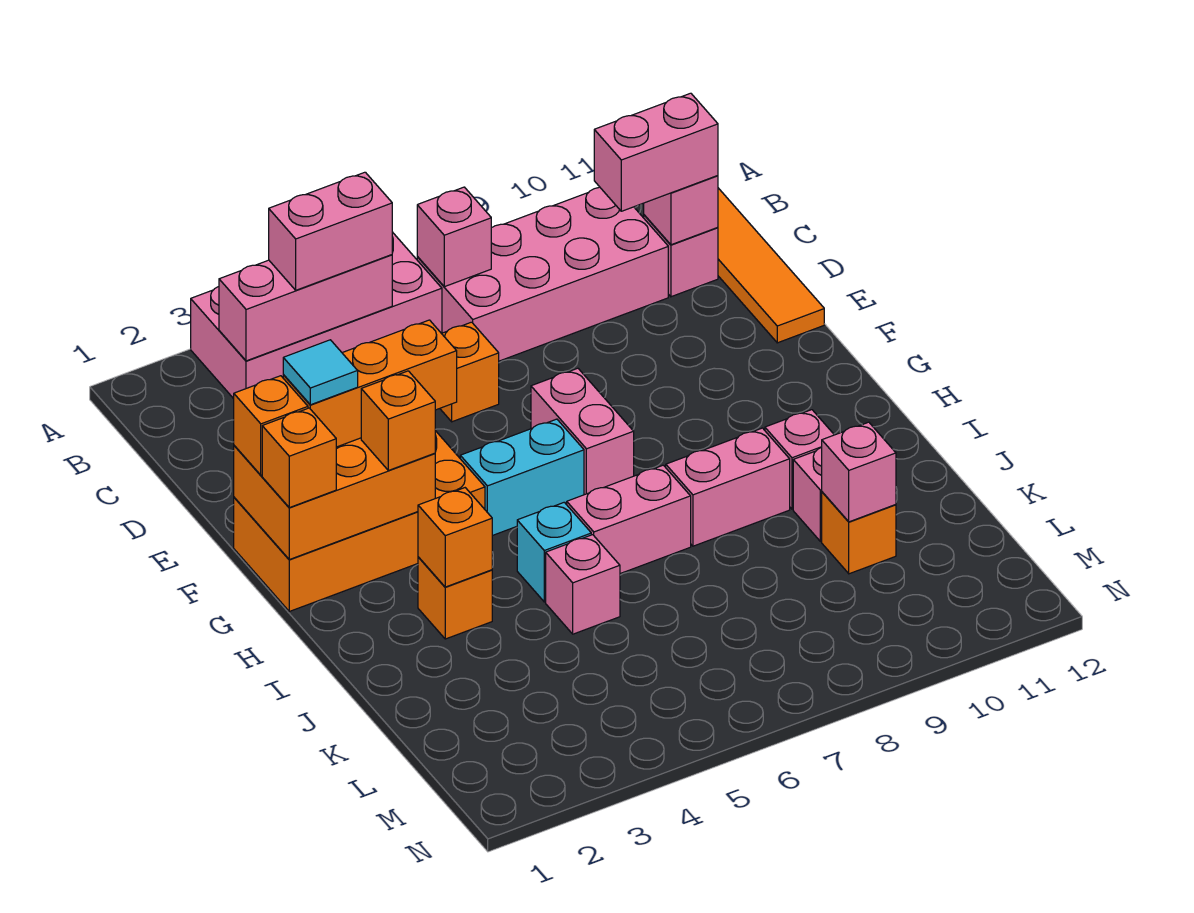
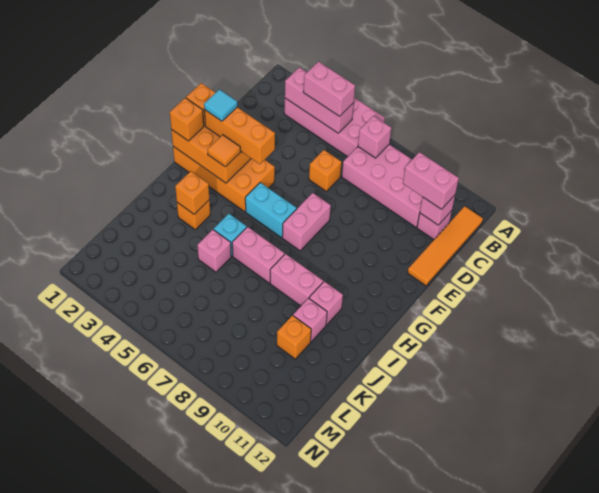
orange 1x1 brick [361,371,435,470] -> orange 1x1 tile [207,135,241,167]
pink 1x1 brick [822,422,896,522] -> none

